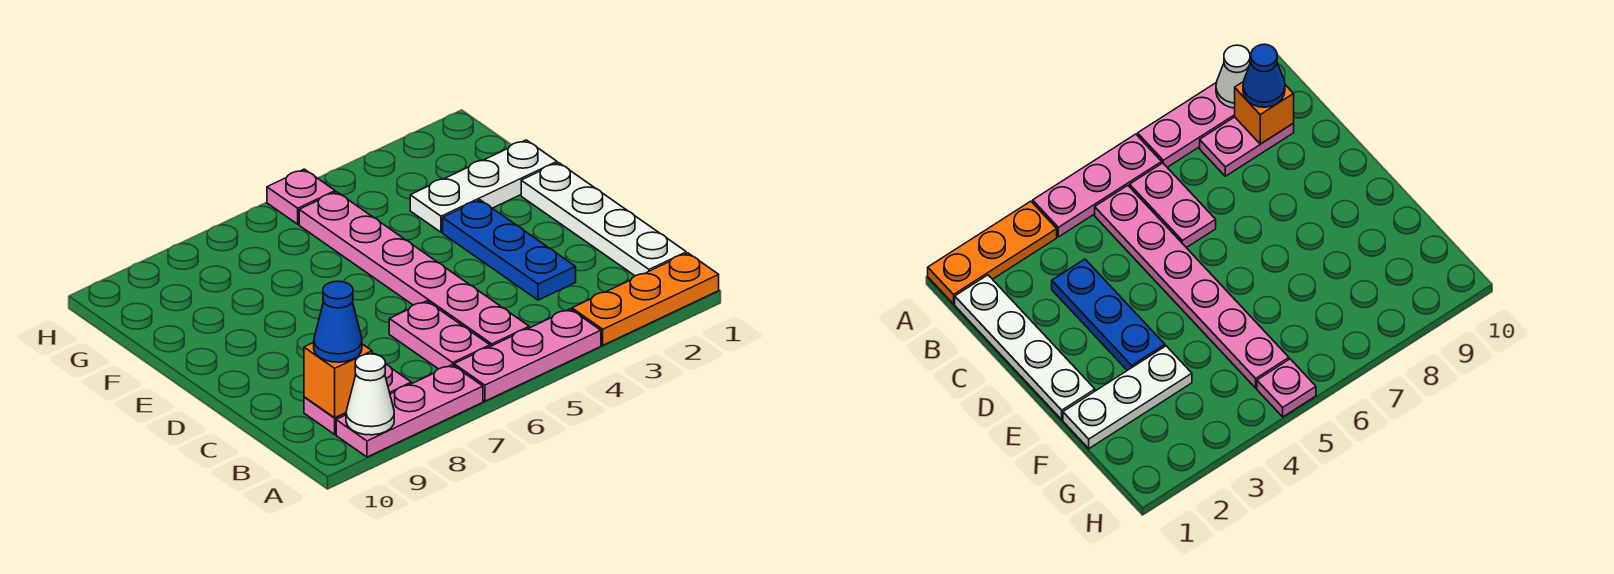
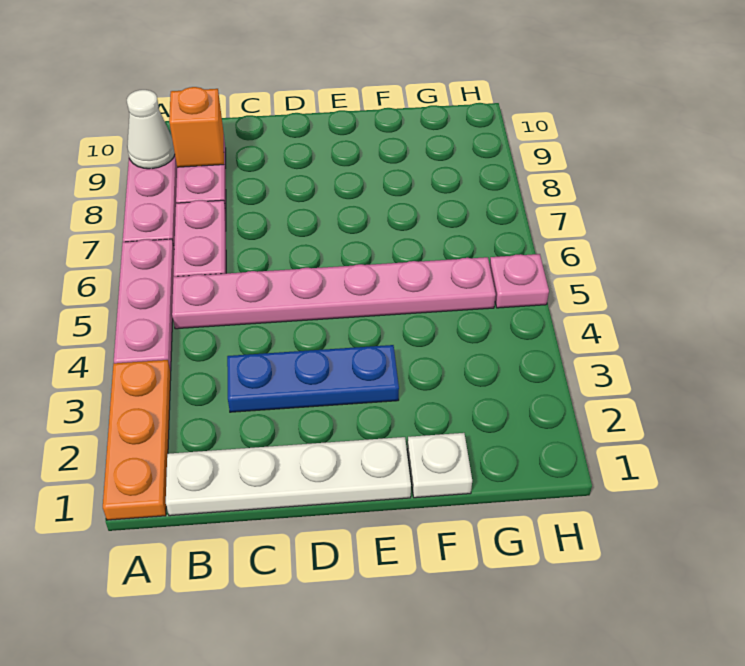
pink 1x2 plate [389,301,490,369] -> pink 1x2 plate turned to [174,200,226,277]
blue 1x1 cone [314,281,362,362] -> none
white 1x3 plate [410,140,557,232] -> white 1x1 plate [407,433,472,498]

